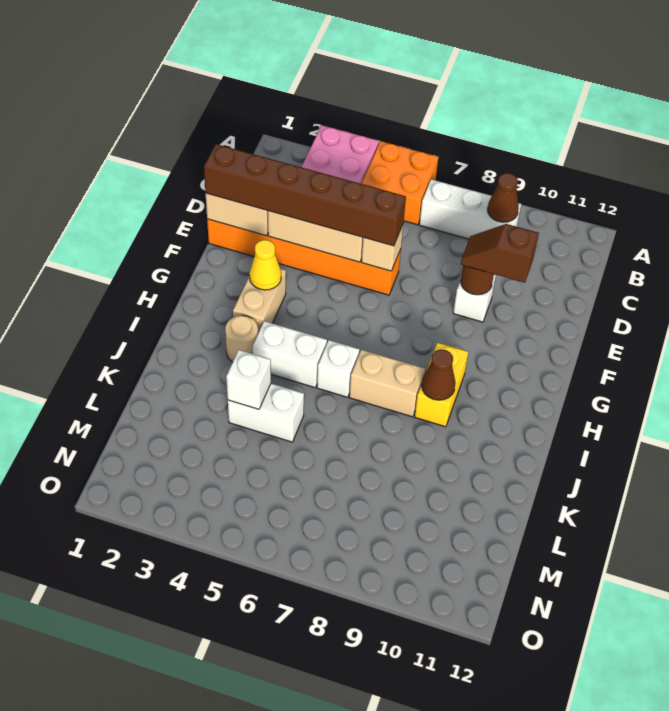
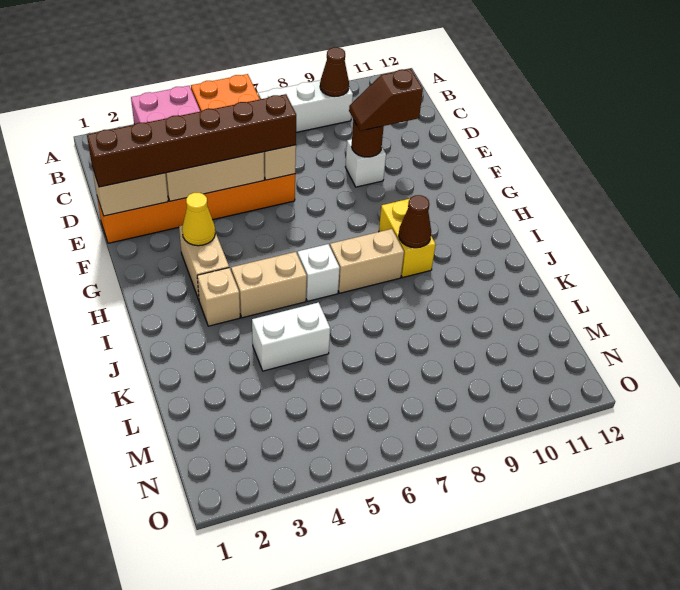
tan 1x1 round brick [225,315,258,362] -> tan 1x1 brick [197,268,240,326]
white 1x2 brick [253,321,327,387] -> tan 1x2 brick [231,252,307,318]
white 1x1 brick [226,350,271,409] -> none

